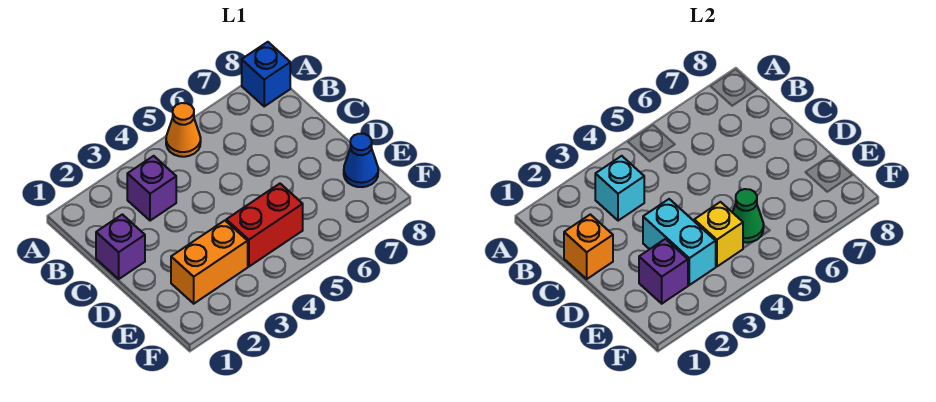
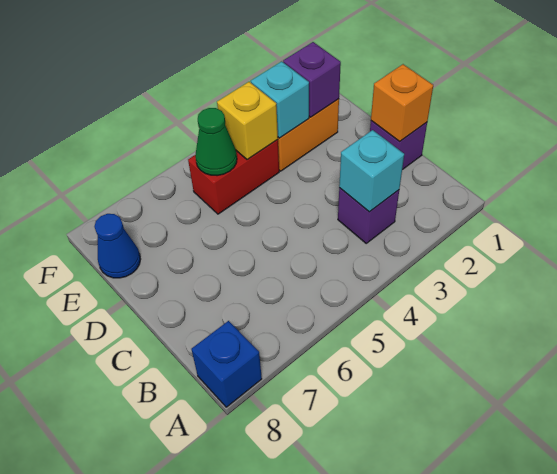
orange 1x1 cone [166,103,201,157] -> none
cyan 1x2 brick [643,199,716,285] -> cyan 1x1 brick [251,61,309,138]

